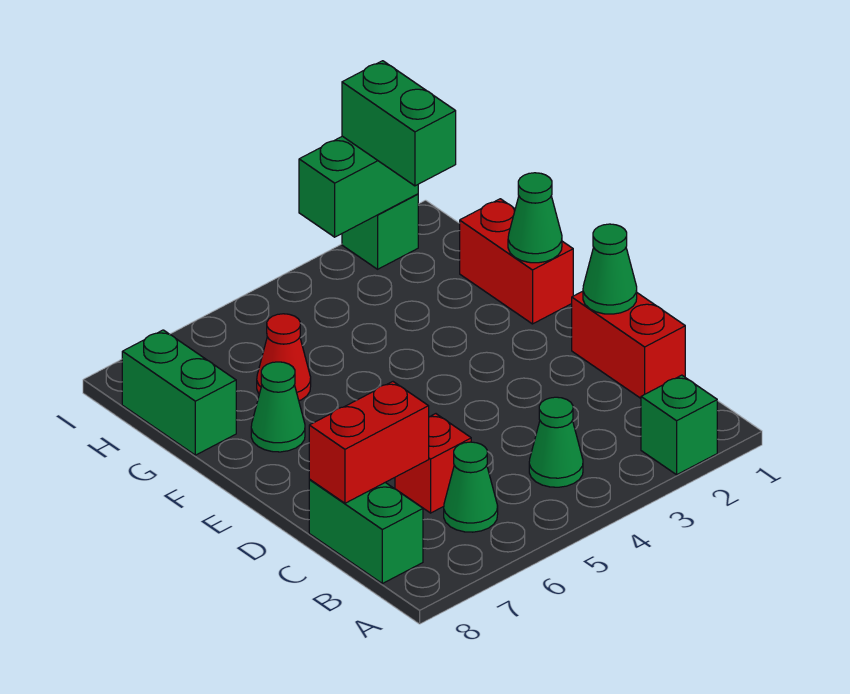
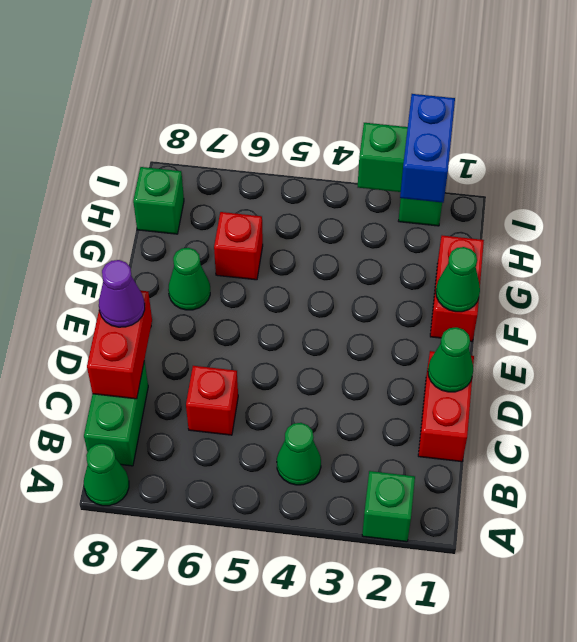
green 1x1 cone [444,442,498,532] -> green 1x1 cone moved to [84,444,129,506]
red 1x2 brick [309,382,429,503] -> red 1x2 brick turned to [87,291,152,399]
none -> purple 1x1 cone [99,260,145,327]
red 1x1 cone [257,314,311,401] -> red 1x1 brick [214,212,263,280]
green 1x2 brick [122,330,236,455] -> green 1x1 brick [133,167,184,234]
green 1x2 brick [342,61,456,186] -> blue 1x2 brick [400,94,455,203]

